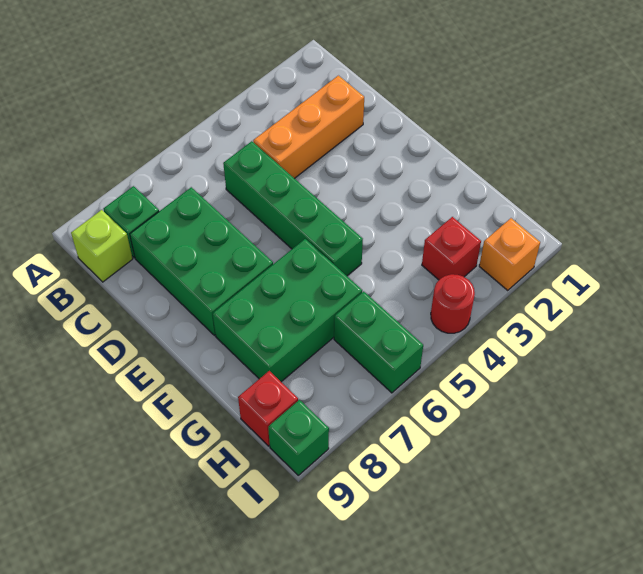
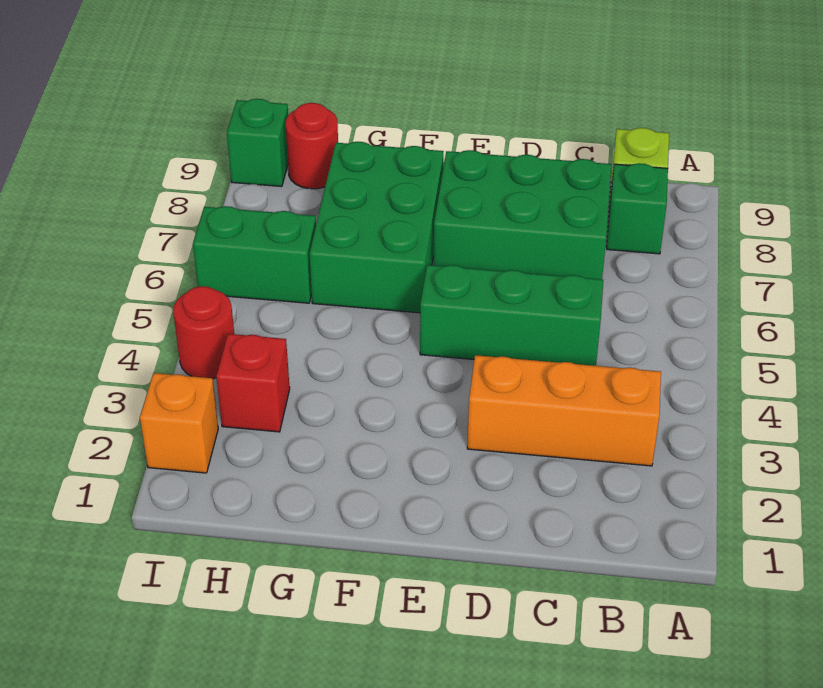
orange 1x3 brick [253,76,364,179] -> orange 1x3 brick turned to [467,355,661,466]
green 1x4 brick [223,141,363,276] -> green 1x3 brick [420,265,603,366]
red 1x1 brick [238,371,298,446] -> red 1x1 round brick [286,103,338,189]

